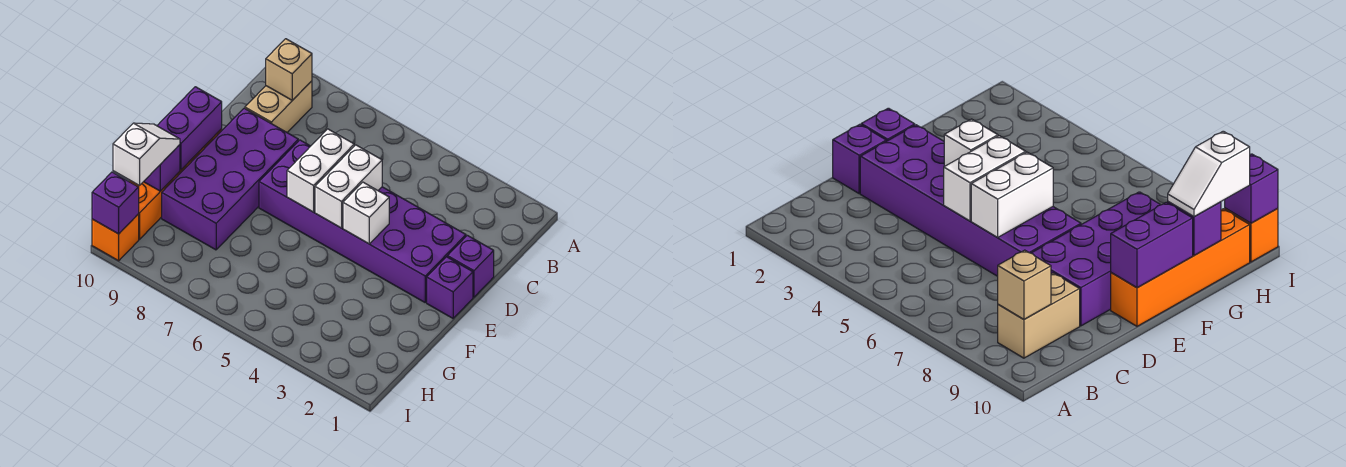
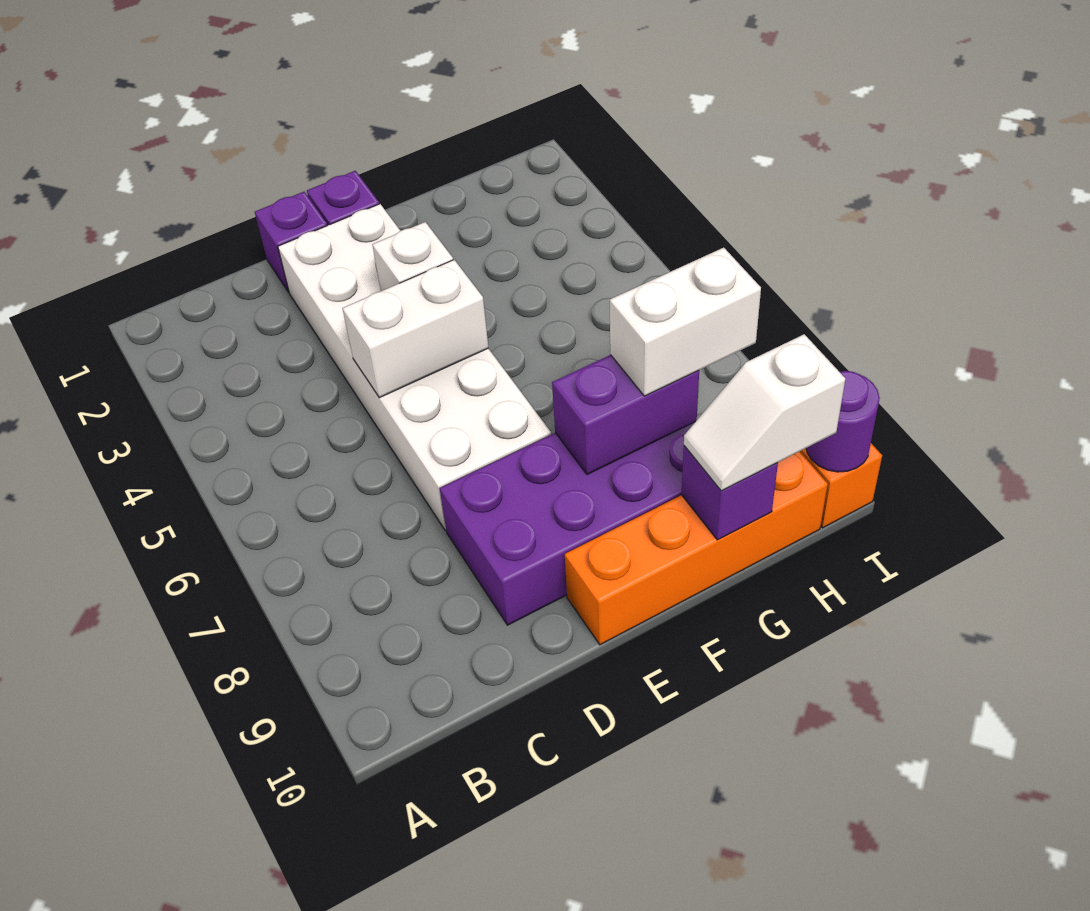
tan 1x2 brick [245,81,312,132] -> none
tan 1x1 brick [266,39,312,100] -> none
purple 2x6 brick [259,140,466,302] -> white 2x6 brick [278,204,551,531]
white 1x2 brick [287,129,354,212] -> white 1x2 brick moved to [610,248,761,396]
purple 1x2 brick [157,87,222,170] -> purple 1x2 brick moved to [552,355,699,474]
purple 1x1 brick [92,172,139,234] -> purple 1x1 round brick [806,371,880,472]

